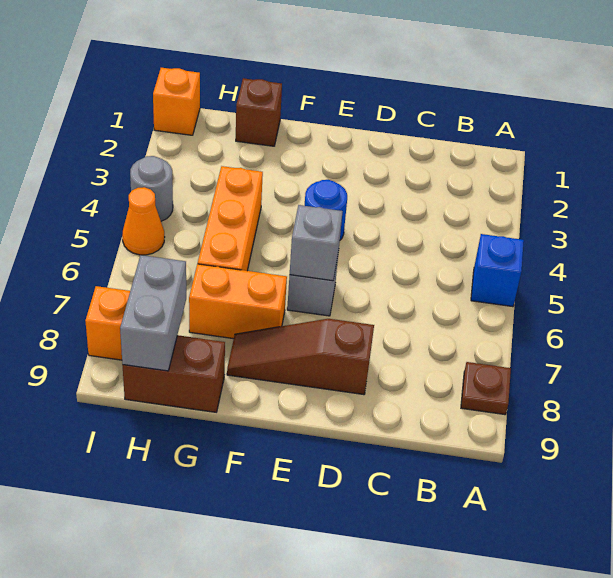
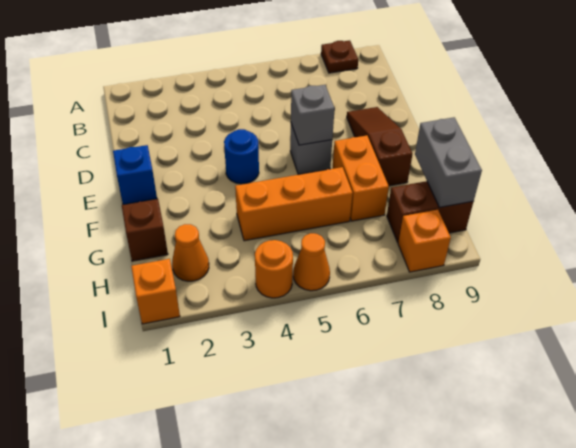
blue 1x1 brick [471,234,524,307] -> blue 1x1 brick moved to [113,145,157,205]
brown 1x3 slope [227,319,374,395] -> brown 1x3 slope turned to [347,107,412,186]
brown 1x2 brick [122,335,225,412] -> brown 1x2 brick turned to [387,181,473,242]
none -> orange 1x1 cone [172,224,209,281]
grey 1x2 brick [120,255,186,371] -> grey 1x2 brick turned to [415,117,482,207]
grey 1x1 round brick [130,156,173,221] -> orange 1x1 round brick [255,240,293,298]

